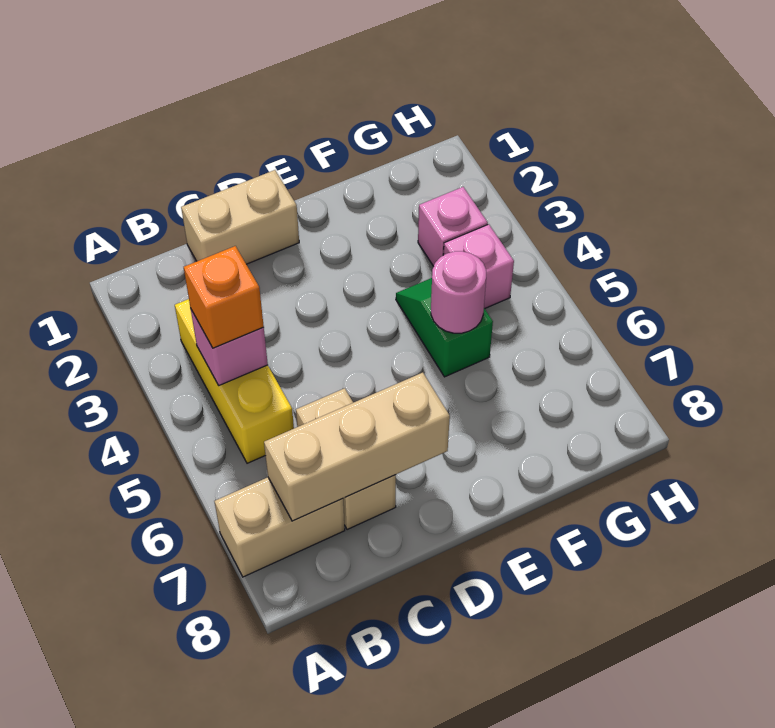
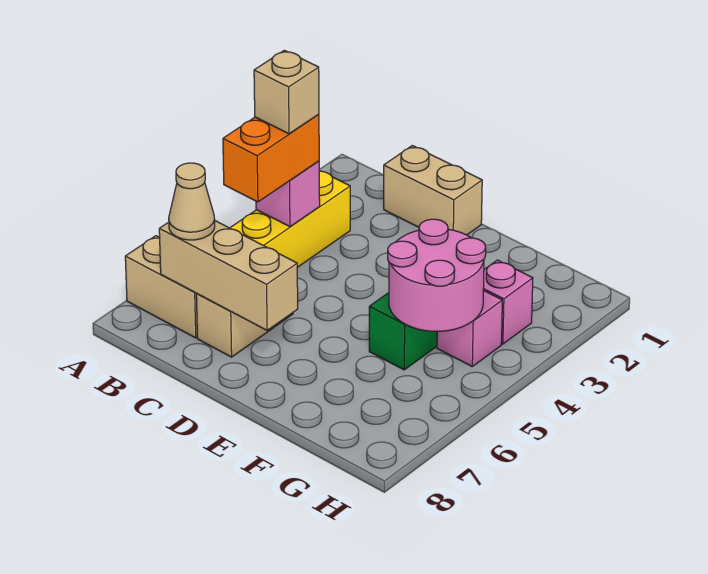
orange 1x1 brick [184,246,264,348] -> orange 1x2 brick [223,114,319,202]
none -> tan 1x1 brick [254,50,319,134]
none -> tan 1x1 cone [169,163,215,240]
pink 1x1 round brick [431,251,486,333] -> pink 2x2 round brick [388,219,486,331]

